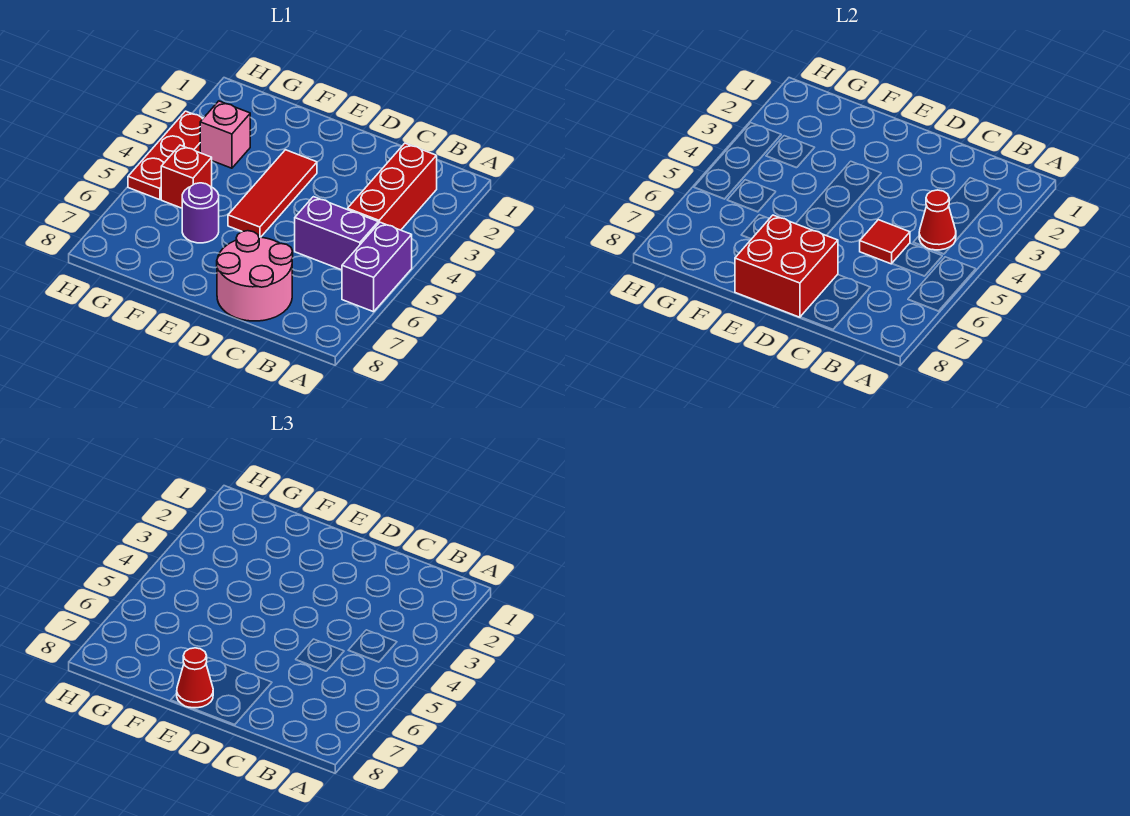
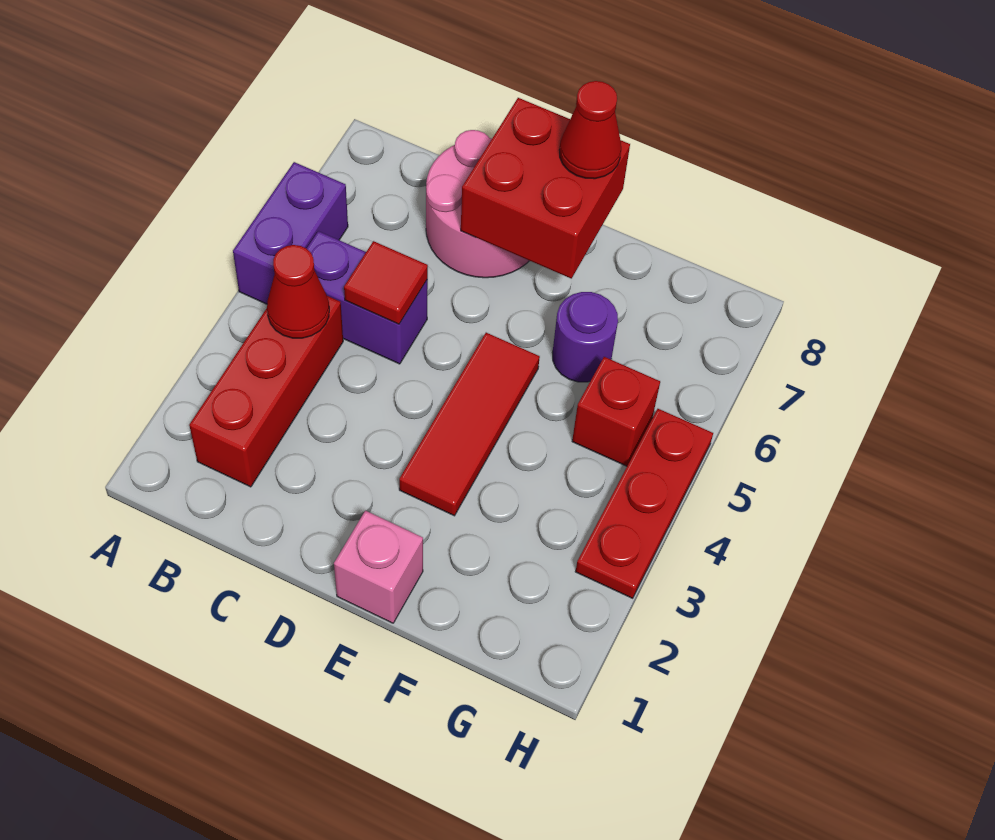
pink 1x1 brick [200,101,250,168] -> pink 1x1 brick moved to [334,511,423,623]

